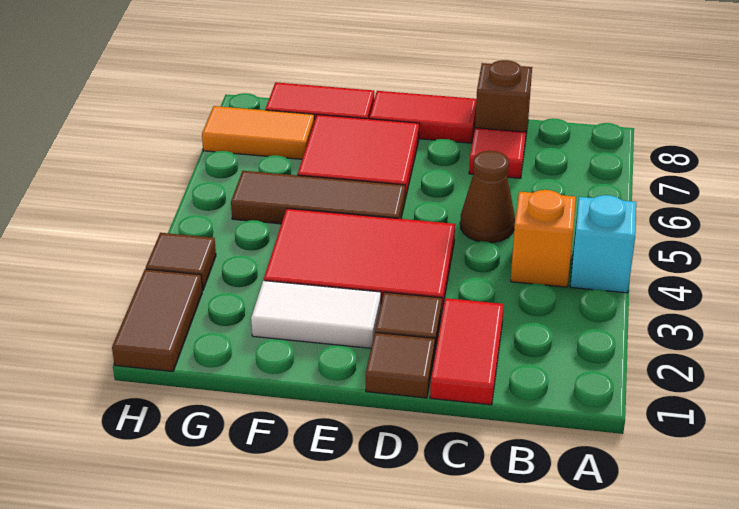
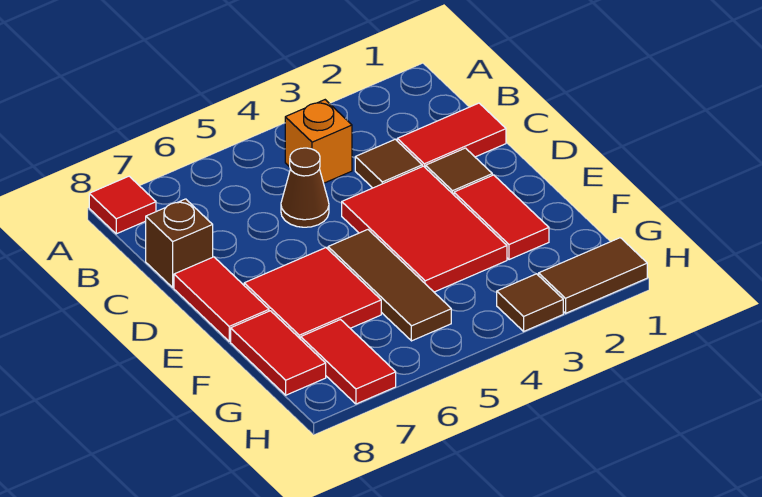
cyan 1x1 brick [570,195,636,293] -> none
red 1x1 tile [469,128,526,178] -> red 1x1 tile moved to [89,176,156,234]
brown 1x1 tile [366,333,435,398] -> brown 1x1 tile moved to [355,139,422,188]
white 1x2 tile [251,281,381,348] -> red 1x2 tile [454,175,549,260]
orange 1x2 tile [202,106,314,159] -> red 1x2 tile [301,320,396,404]

